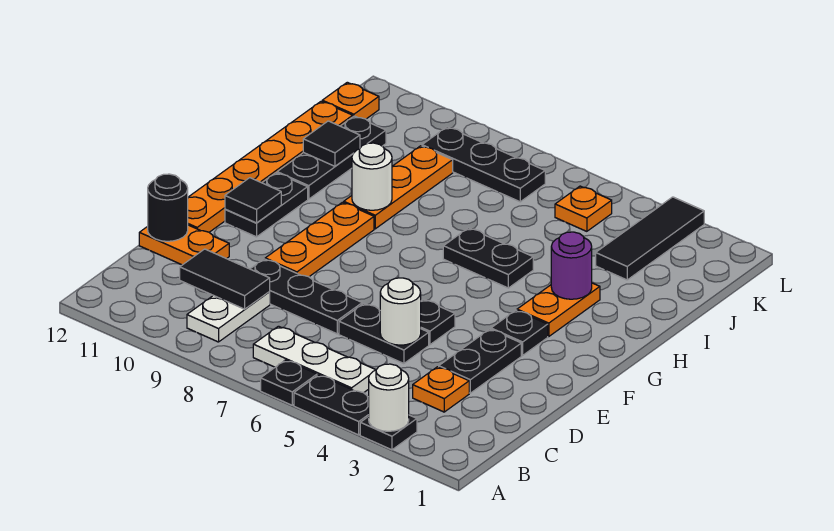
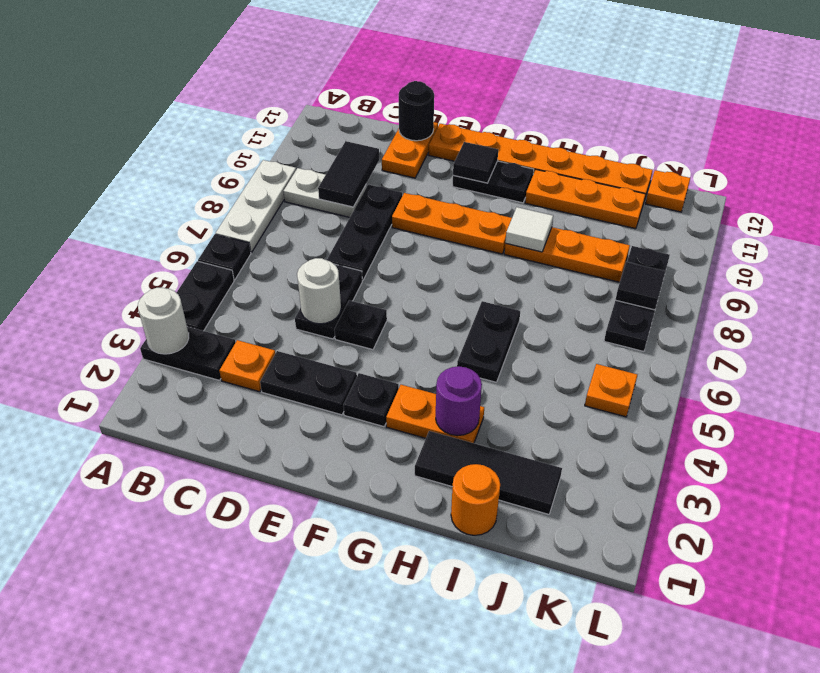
black 1x1 plate [360,415,417,450] -> black 1x2 plate [140,327,236,380]
white 1x3 plate [253,326,375,393] -> white 1x3 plate moved to [216,160,296,252]
white 1x1 round brick [352,143,392,210] -> white 1x1 tile [505,207,553,252]
black 1x3 plate [277,116,386,199] -> orange 1x3 plate [525,170,645,229]
none -> orange 1x1 round brick [451,464,500,535]
black 1x1 tile [303,121,360,166] -> black 1x1 tile moved to [616,262,665,310]
black 1x3 tile [596,197,704,280] -> black 1x3 tile moved to [415,431,562,514]

